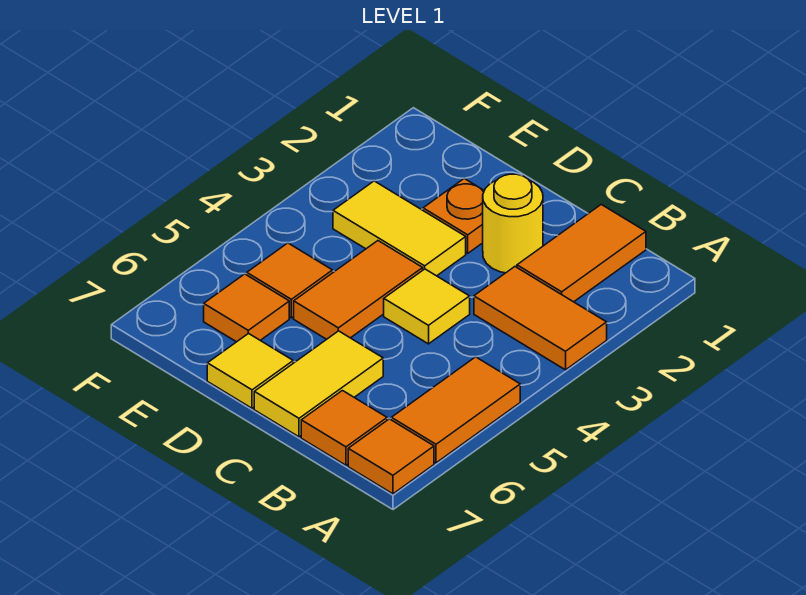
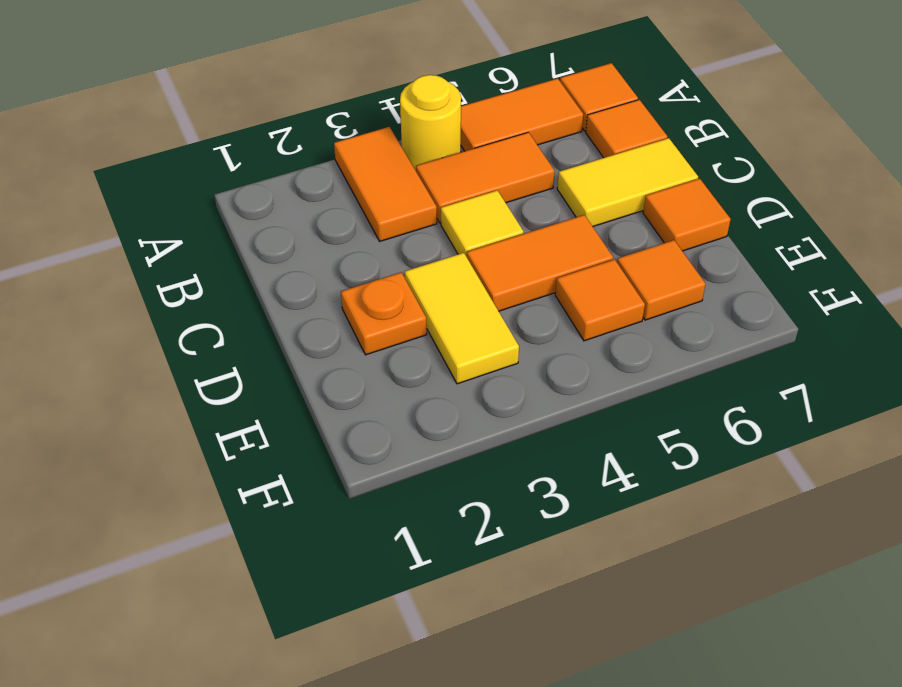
orange 1x2 tile [517,205,646,302] -> orange 1x2 tile moved to [416,132,555,223]
yellow 1x1 round brick [483,174,543,273] -> yellow 1x1 round brick moved to [400,75,461,171]
yellow 1x1 tile [207,333,293,408] -> orange 1x1 tile [643,179,731,251]

